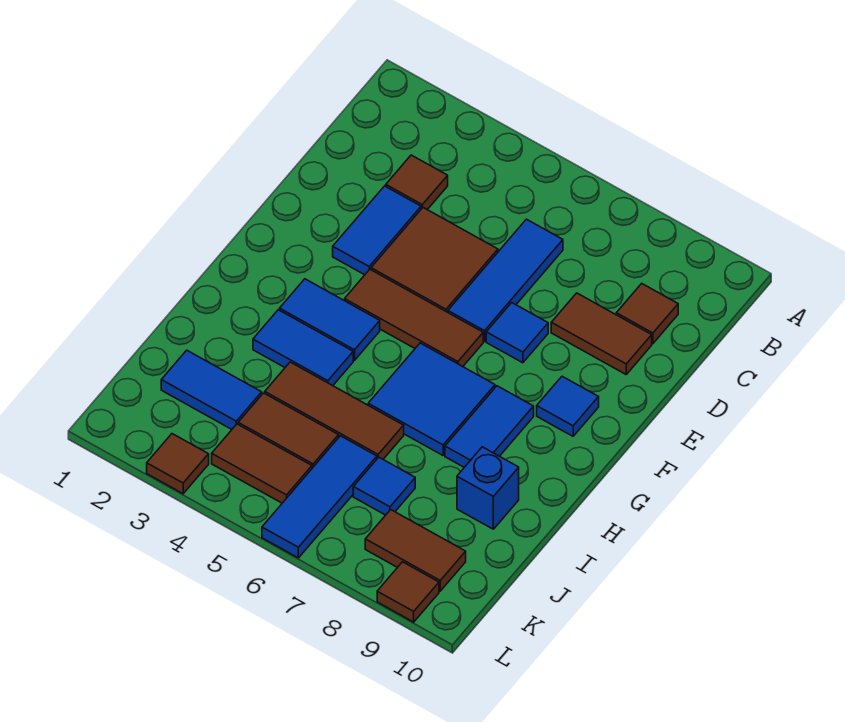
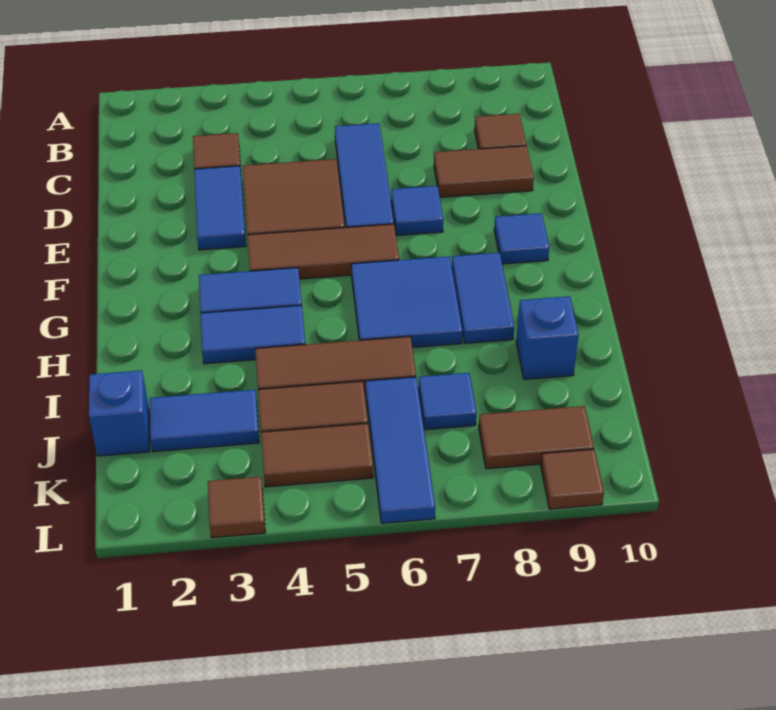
none -> blue 1x1 brick [89,370,150,456]

